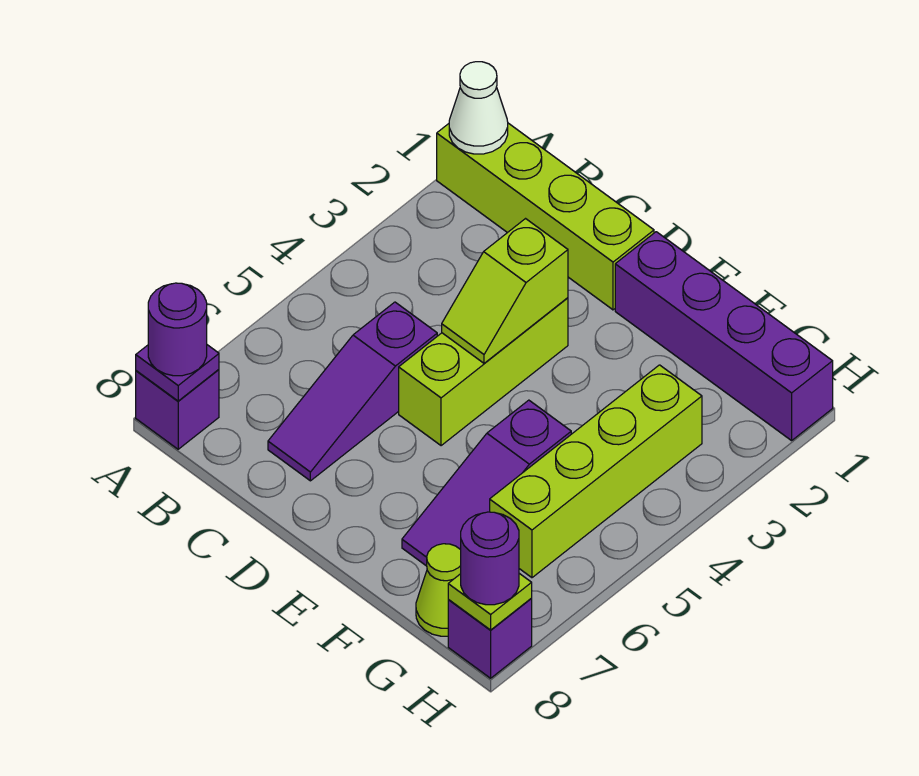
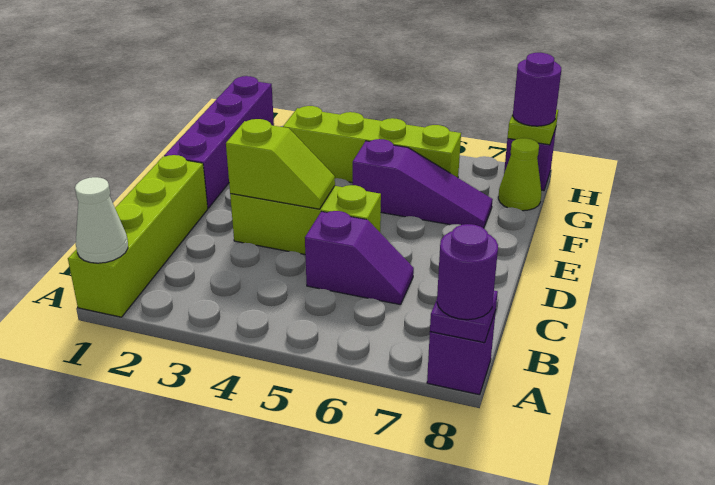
purple 1x3 slope [268,302,437,481] -> purple 1x2 slope [305,211,414,305]

